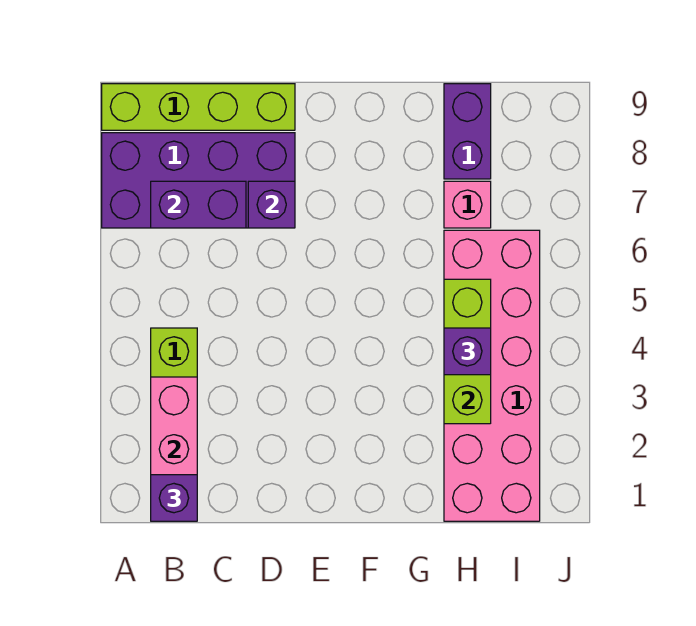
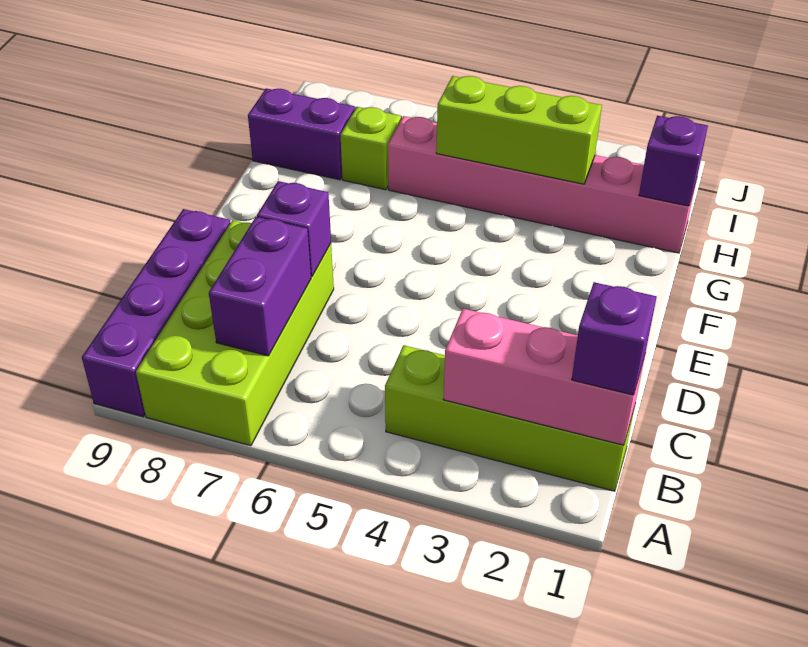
purple 2x4 brick [102,133,295,228] -> lime 2x4 brick [136,220,334,446]
lime 1x4 brick [102,84,295,130] -> purple 1x4 brick [82,209,230,417]
pink 2x6 brick [444,230,540,521] -> pink 1x6 brick [388,116,697,253]
purple 1x1 brick [444,328,491,375] -> purple 1x1 brick moved to [639,116,708,206]
pink 1x1 brick [444,181,491,228] -> lime 1x1 brick [340,107,401,190]

